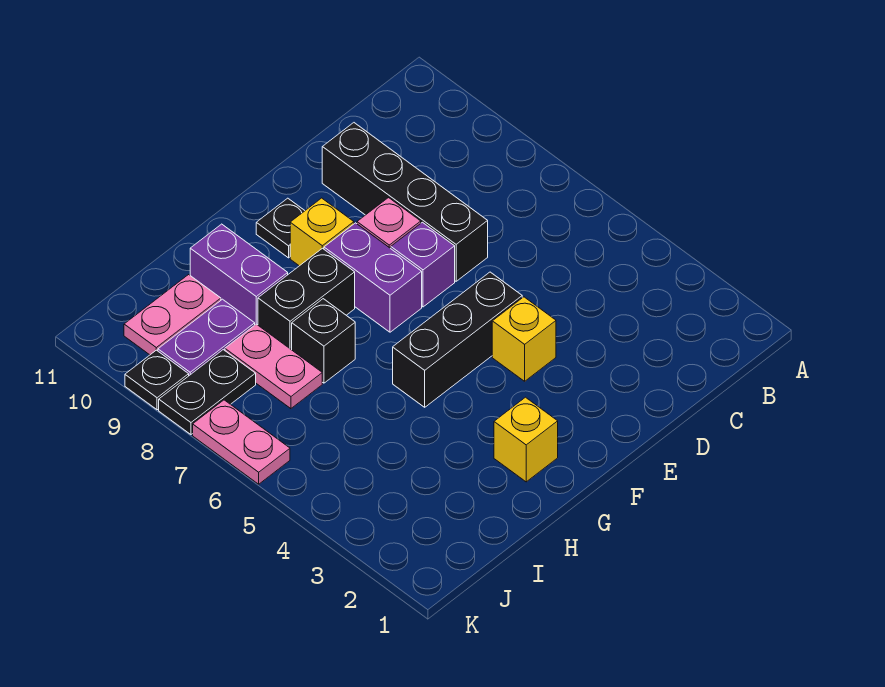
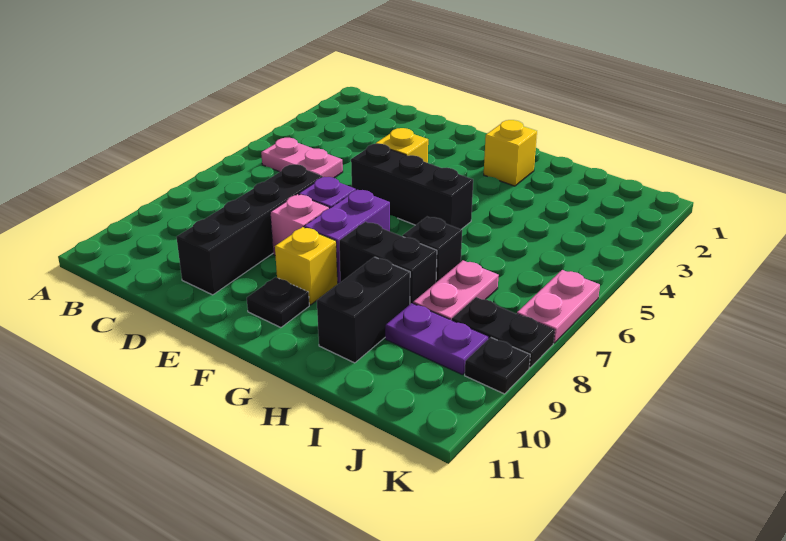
purple 1x2 brick [190,224,288,325] -> black 1x2 brick [317,257,410,363]
pink 1x2 plate [124,275,221,355] -> pink 1x2 plate moved to [261,138,343,178]

